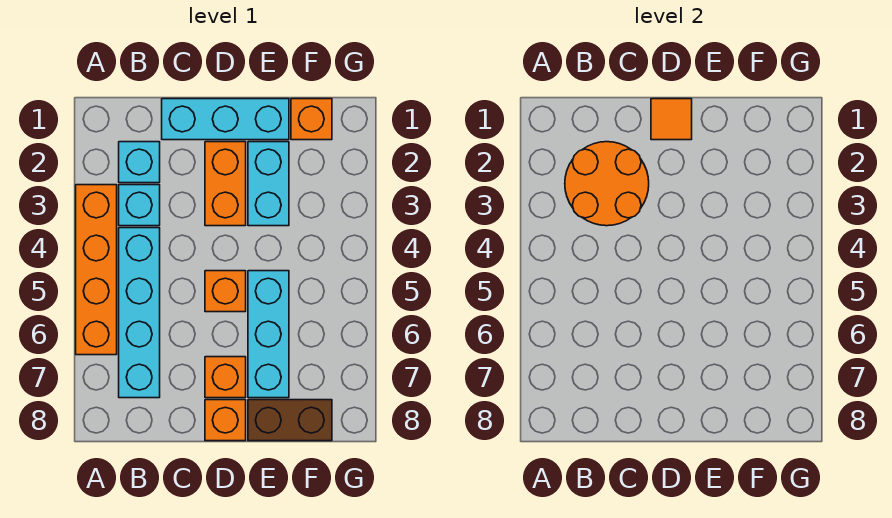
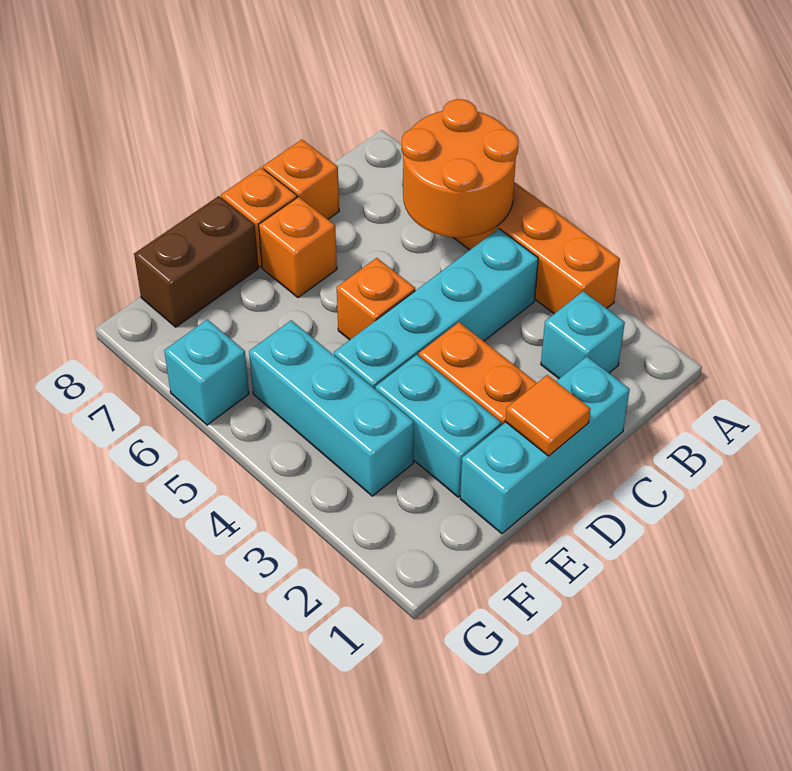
orange 2x2 round brick [565,142,649,226] -> orange 2x2 round brick moved to [401,99,519,238]
cyan 1x1 brick [119,185,160,226] -> cyan 1x1 brick moved to [164,319,249,425]
cyan 1x4 brick [119,228,160,398] -> cyan 1x4 brick turned to [334,229,538,389]
cyan 1x3 brick [248,271,289,398] -> cyan 1x3 brick moved to [249,320,414,496]
orange 1x1 brick [291,99,332,140] -> orange 1x1 brick moved to [263,140,339,219]

